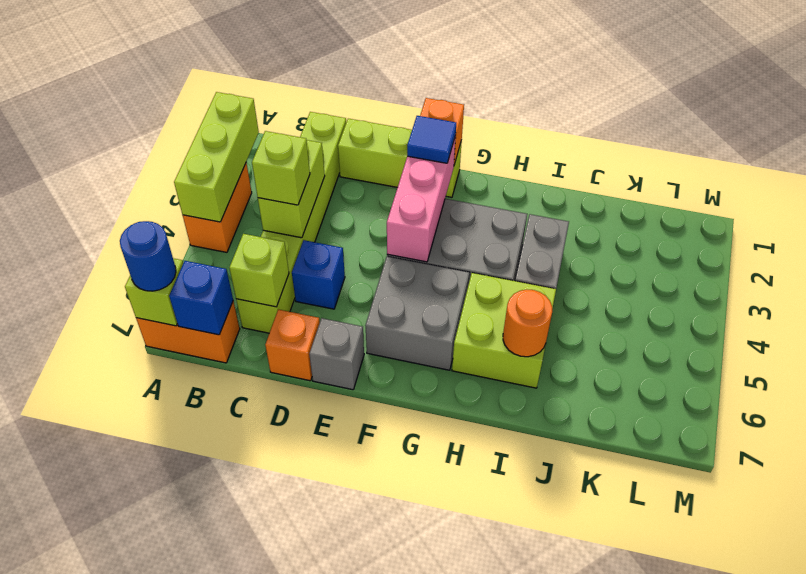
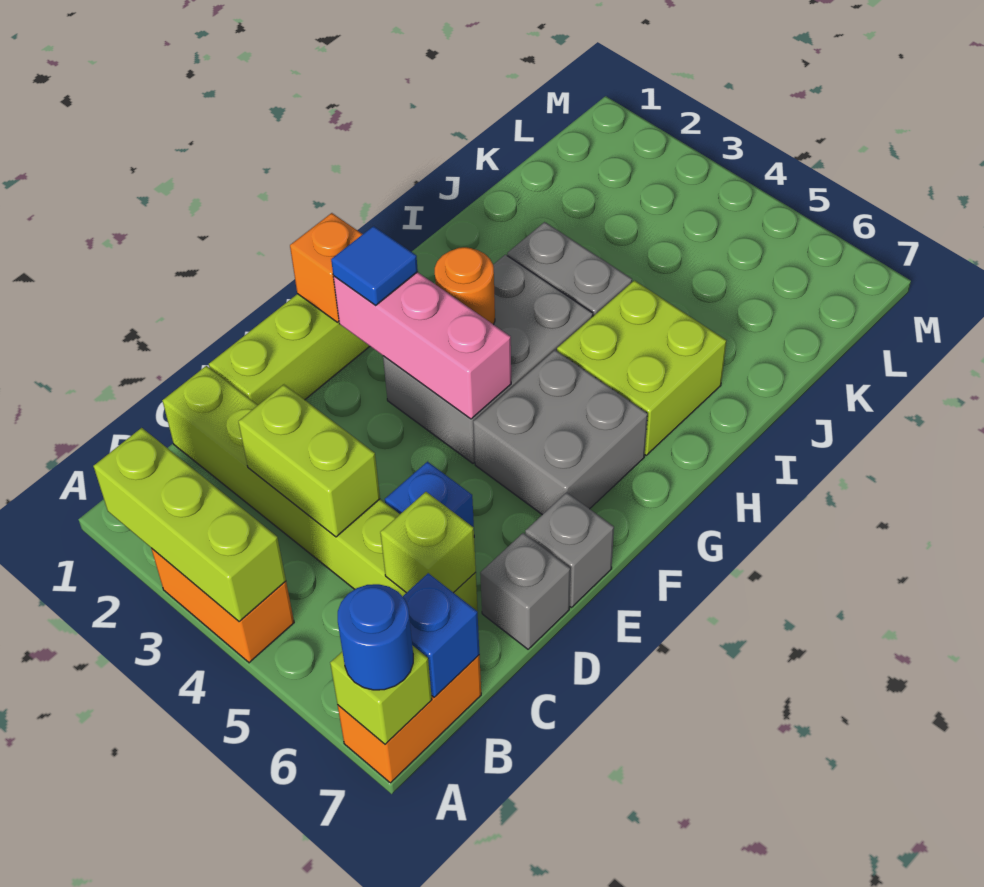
lime 1x1 brick [252,131,310,205] -> none
orange 1x1 brick [265,309,320,381] -> grey 1x1 brick [480,533,570,649]
orange 1x1 round brick [503,289,552,357] -> orange 1x1 round brick moved to [435,247,495,324]

